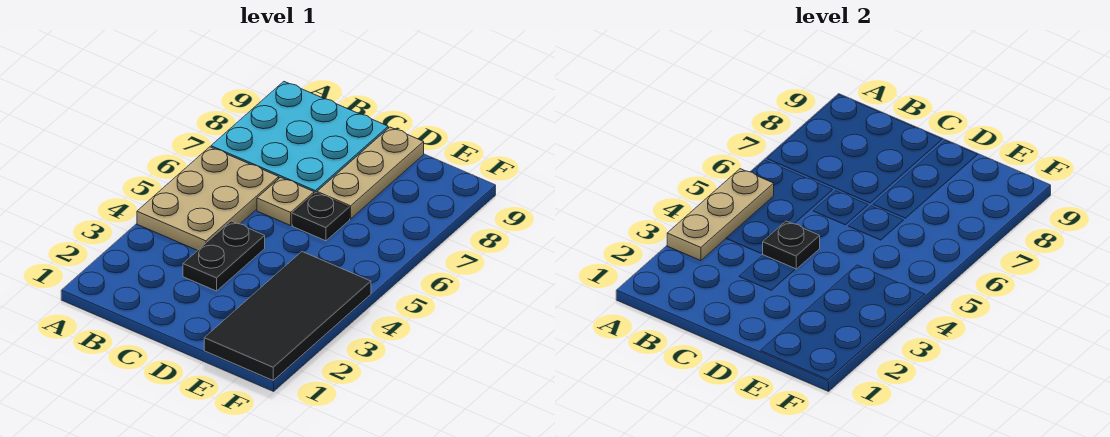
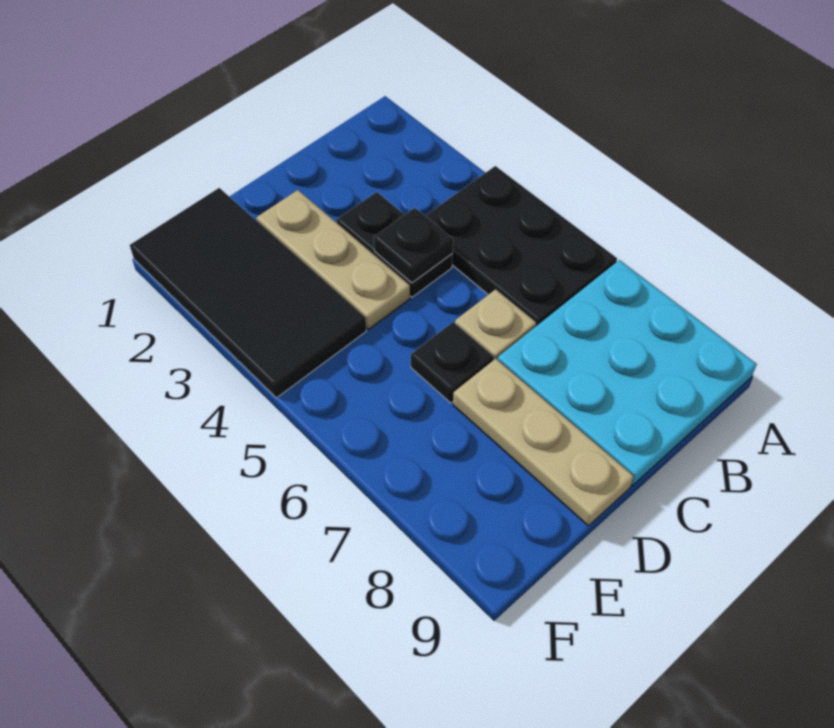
tan 1x3 plate [667,169,774,261] -> tan 1x3 plate moved to [256,190,410,329]
tan 2x3 plate [137,147,279,251] -> black 2x3 plate [425,166,617,326]

